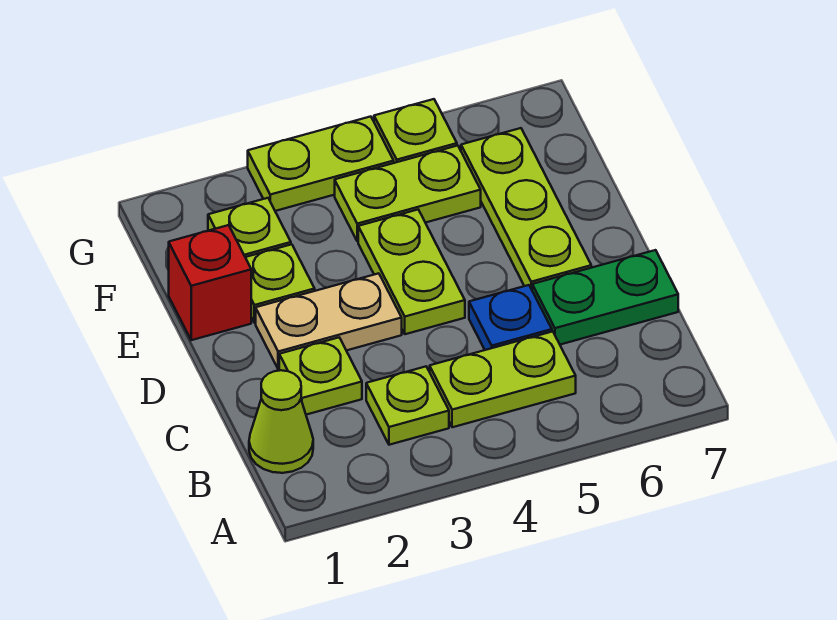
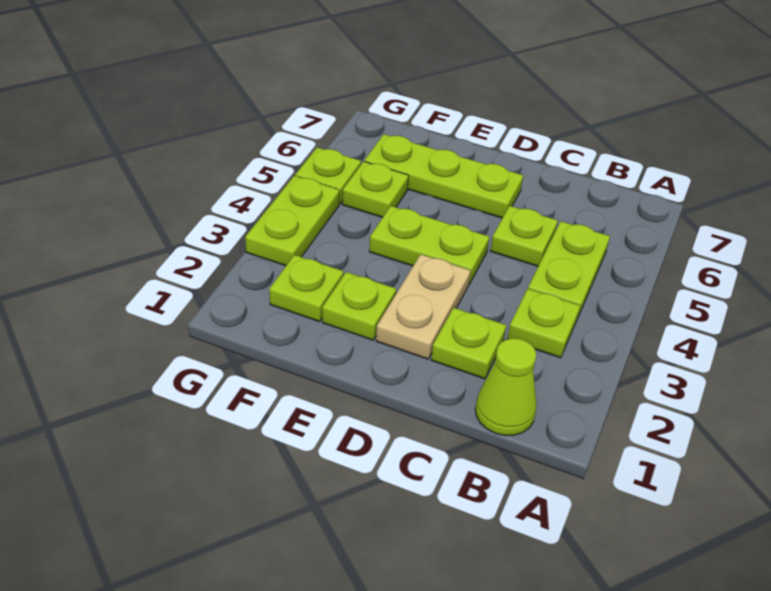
blue 1x1 plate [469,285,552,350] -> lime 1x1 plate [490,206,558,266]
green 1x2 plate [532,250,678,345] -> none
red 1x1 brick [169,225,251,340] -> none
lime 1x2 plate [335,146,481,241] -> lime 1x1 plate [342,162,409,217]

